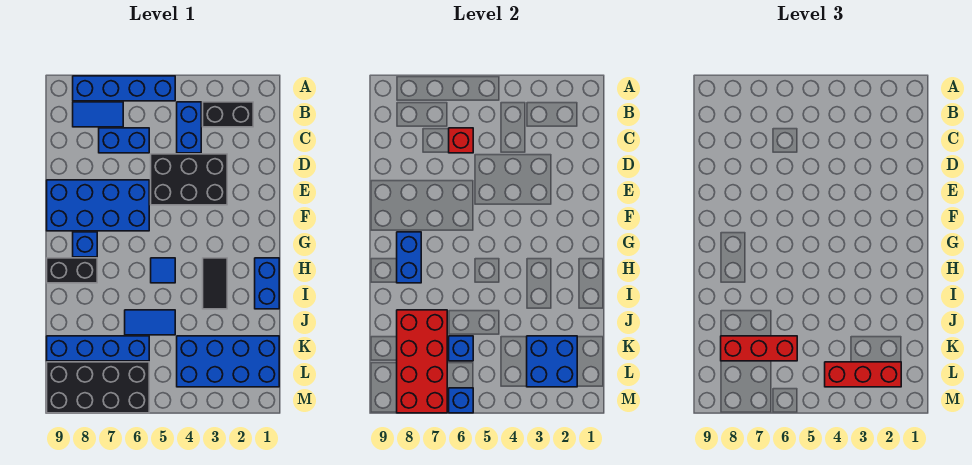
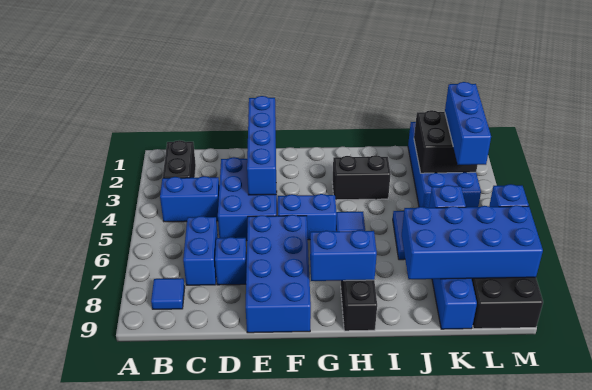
blue 1x4 brick [73,76,175,101] -> blue 1x4 brick moved to [247,96,276,195]
blue 1x2 tile [73,102,123,127] -> blue 1x1 tile [151,278,185,309]
red 1x1 brick [449,128,473,153] -> none
black 2x3 brick [151,154,227,205] -> blue 2x3 brick [218,157,277,241]
blue 1x1 brick [73,232,97,257] -> blue 1x1 brick moved to [215,237,247,285]
blue 1x2 brick [255,258,279,309] -> blue 1x2 brick moved to [278,194,337,240]
black 1x2 tile [203,258,227,309] -> black 1x2 brick [332,155,391,200]
red 2x4 brick [397,310,447,413] -> blue 2x4 brick [402,205,543,279]
blue 2x2 brick [527,336,577,387] -> black 2x2 brick [414,110,477,173]
red 1x3 brick [721,336,797,361] -> none
red 1x3 brick [825,362,901,387] -> blue 1x3 brick [445,82,491,165]

